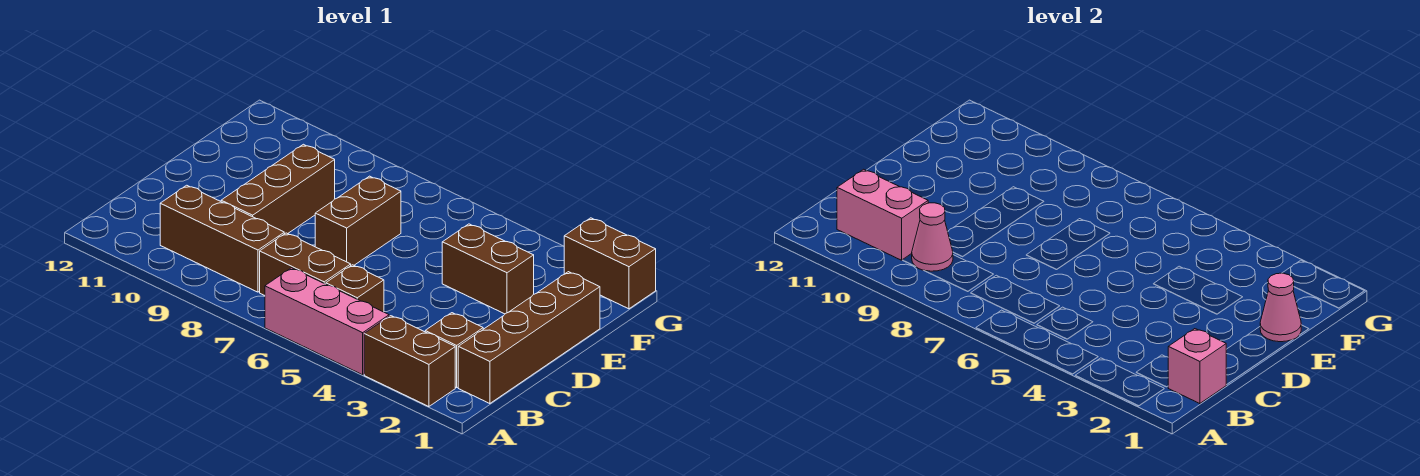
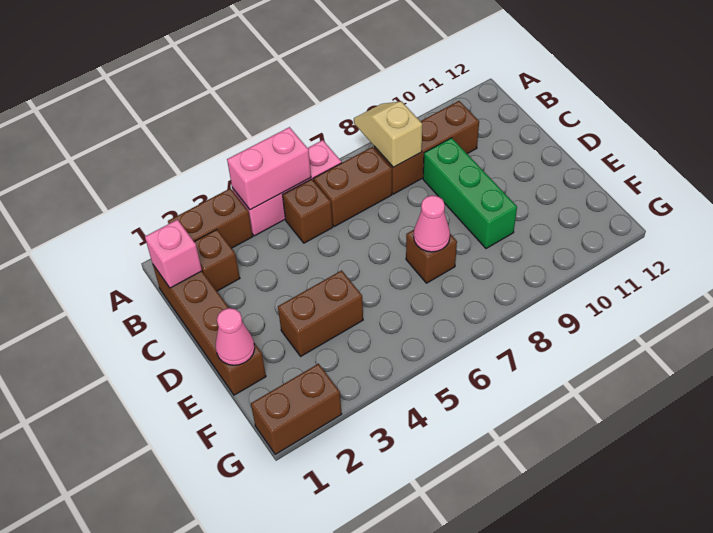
none -> tan 1x2 slope [354,102,422,167]
pink 1x1 cone [912,203,953,271] -> pink 1x1 cone moved to [414,196,450,252]
pink 1x2 brick [837,169,928,260] -> pink 1x2 brick moved to [227,127,311,210]
brown 1x3 brick [221,144,335,234] -> green 1x3 brick [423,138,517,249]
brown 1x2 brick [315,176,401,265] -> brown 1x1 brick [406,230,457,283]

